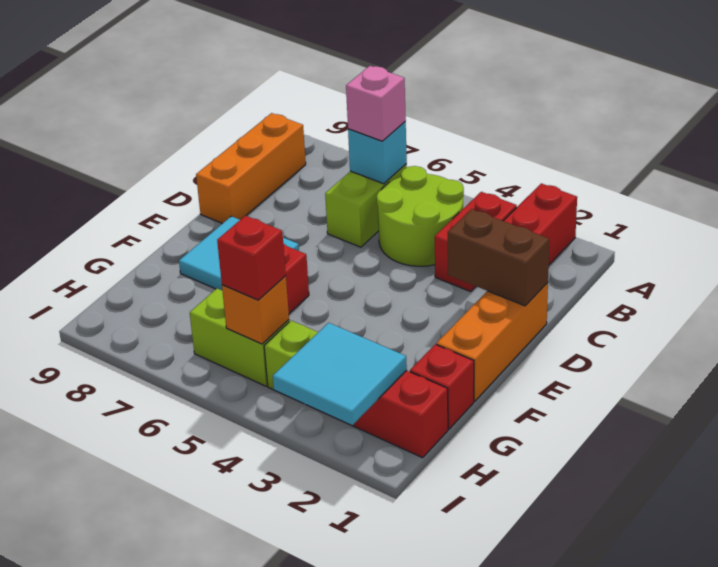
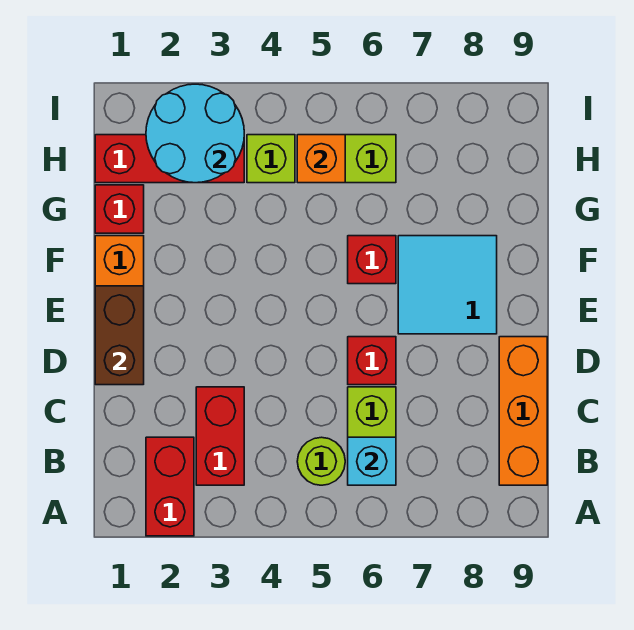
lime 2x2 round brick [377,166,464,266] -> lime 1x1 round brick [297,437,345,485]
pink 1x1 brick [346,66,406,141] -> none
brown 1x2 brick [448,209,549,306] -> brown 1x2 brick turned to [95,286,144,385]
cyan 2x2 tile [273,323,407,425] -> cyan 2x2 round brick [146,84,244,183]
red 1x1 brick [217,216,286,300] -> red 1x1 brick moved to [348,337,396,385]

